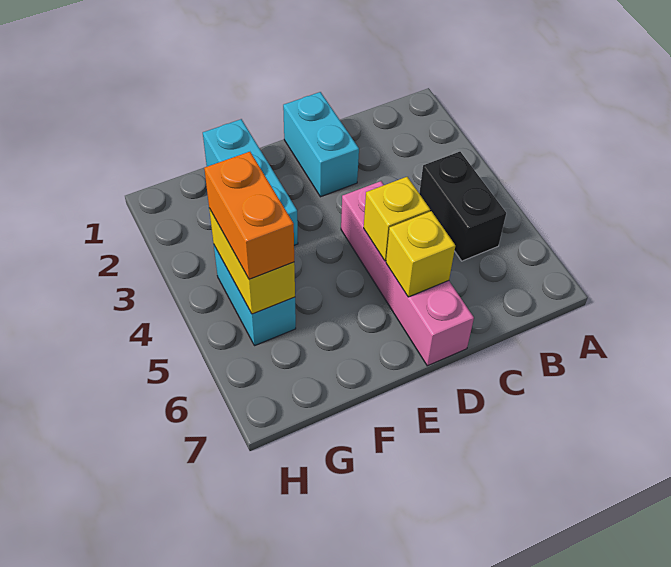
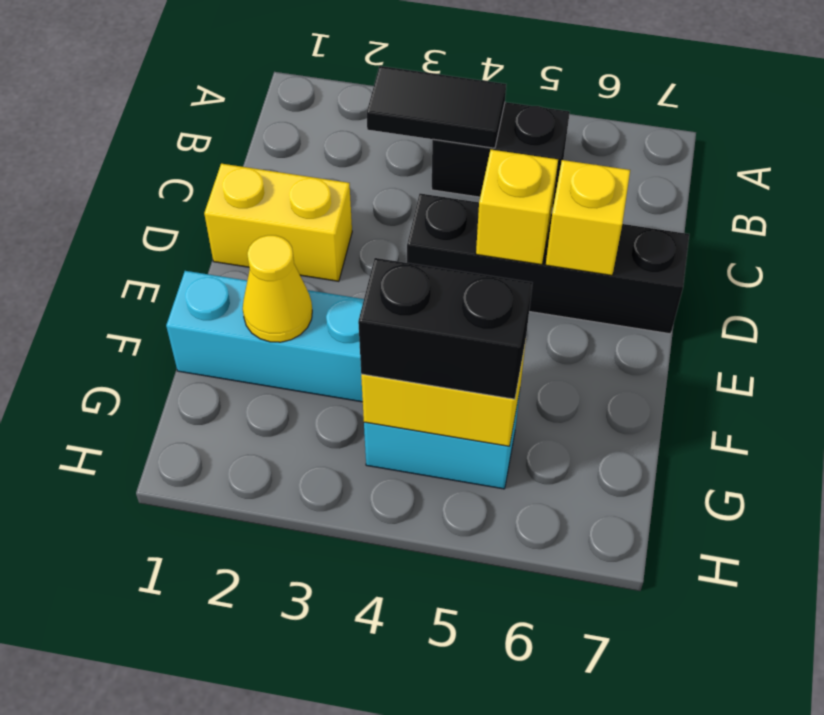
none -> black 1x2 tile [367,66,506,148]
cyan 1x2 brick [283,92,359,197] -> yellow 1x2 brick [204,164,352,281]
pink 1x4 brick [341,181,474,366] -> black 1x4 brick [407,194,689,334]
none -> yellow 1x1 cone [243,235,312,342]
orange 1x2 brick [204,152,294,279] -> black 1x2 brick [358,258,532,399]

